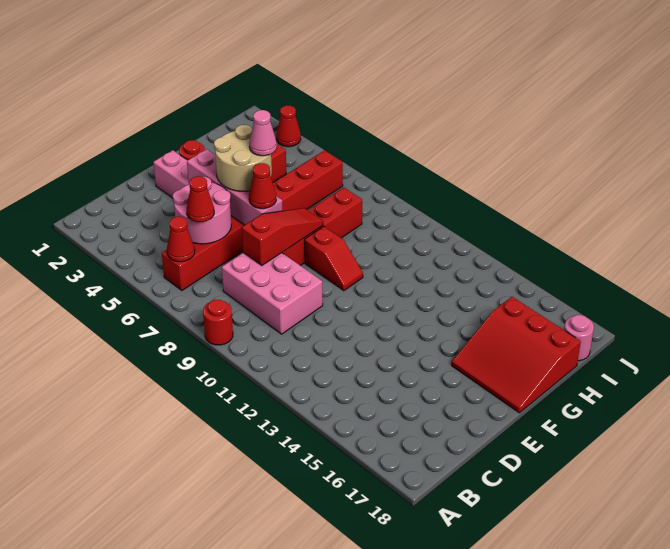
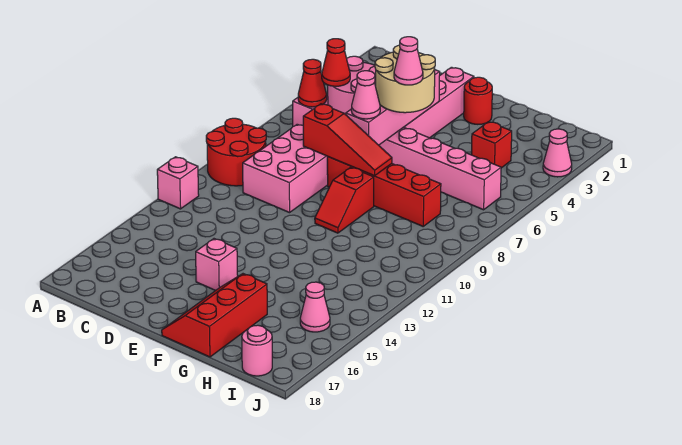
red 1x1 round brick [203,300,233,345] -> red 2x2 round brick [206,118,266,186]
none -> pink 1x1 brick [157,157,199,209]
red 1x8 brick [162,150,343,290] -> pink 1x8 brick [293,96,501,210]
red 1x1 cone [249,163,276,209] -> pink 1x1 cone [351,71,380,119]
none -> pink 1x1 brick [196,239,238,291]
red 3x3 slope [452,297,581,413] -> red 2x3 slope [162,274,267,357]
none -> pink 1x1 cone [300,282,330,332]
red 1x1 cone [276,106,301,147] -> pink 1x1 cone [543,129,572,177]

